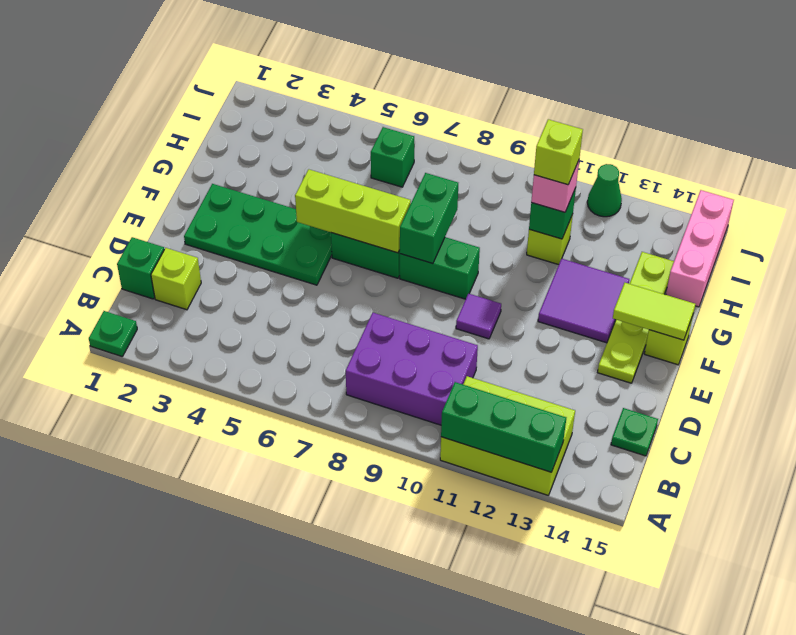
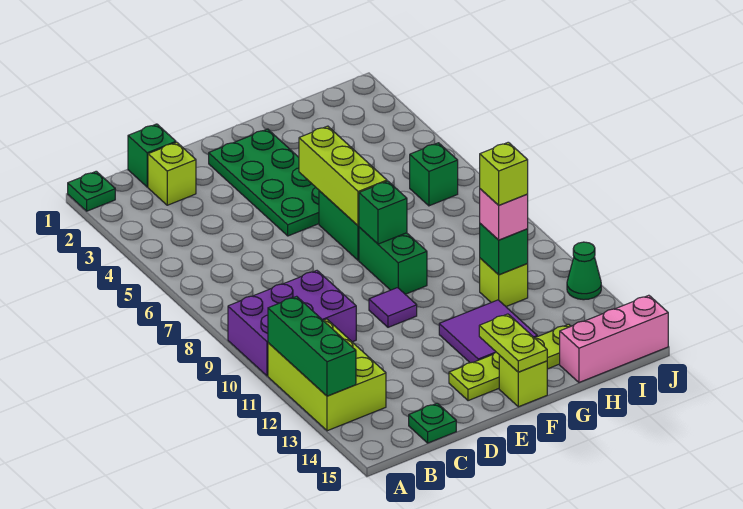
purple 2x3 brick [346,313,478,425] -> purple 2x3 brick turned to [228,271,356,376]
green 1x2 brick [399,173,458,264] -> green 1x1 brick [359,181,407,244]
lime 1x2 tile [613,283,695,340] -> lime 1x2 plate [479,314,547,372]

